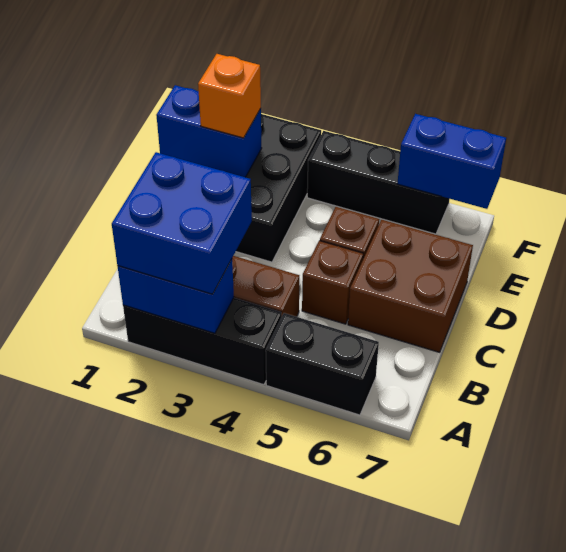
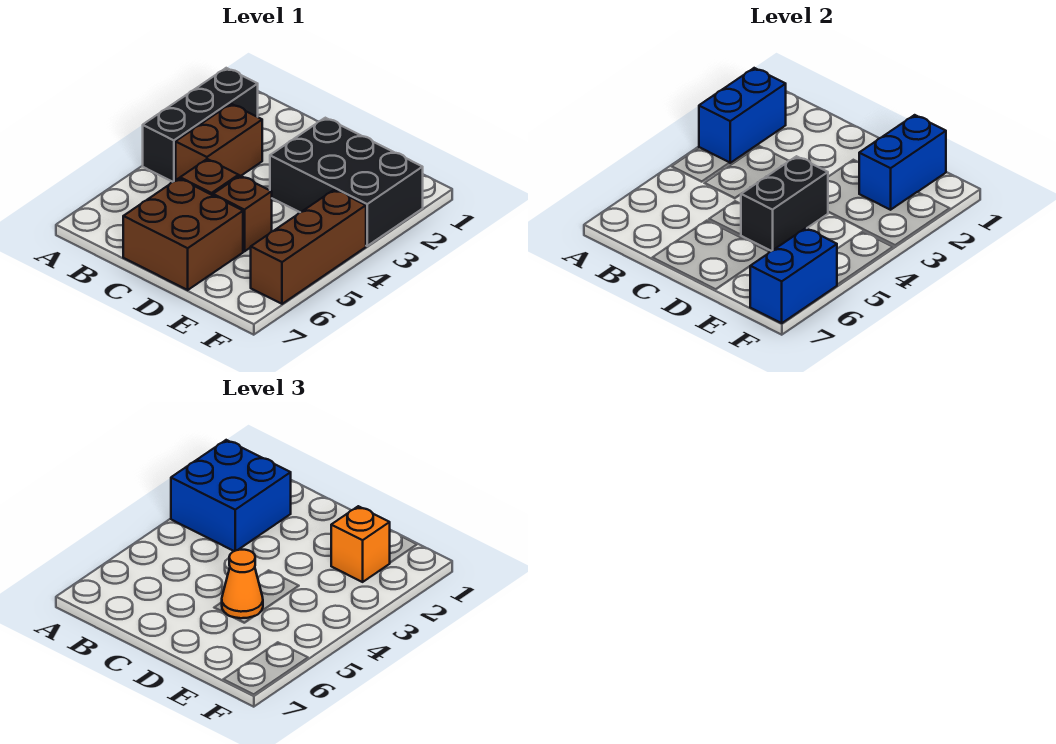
black 1x2 brick [266,313,379,415] -> black 1x2 brick moved to [741,156,828,251]
none -> orange 1x1 cone [222,550,263,618]
black 1x3 brick [307,131,449,234] -> brown 1x3 brick [251,190,366,304]

